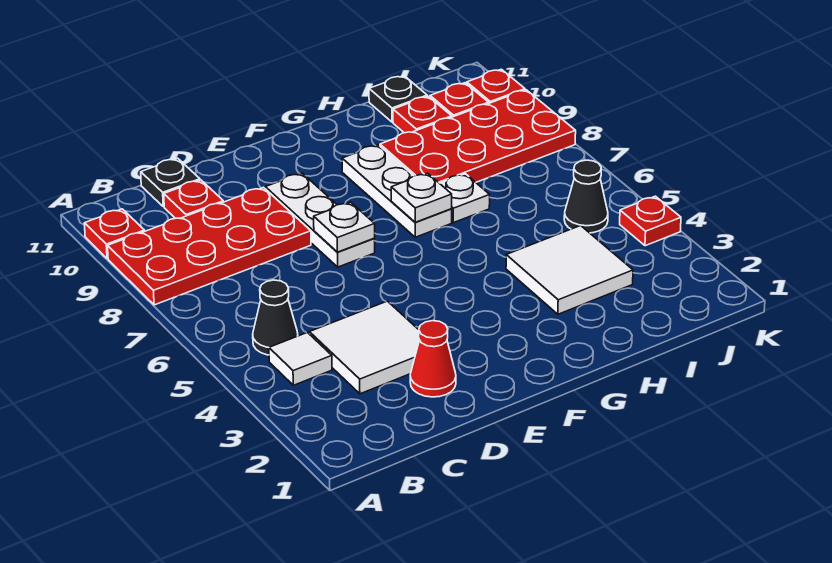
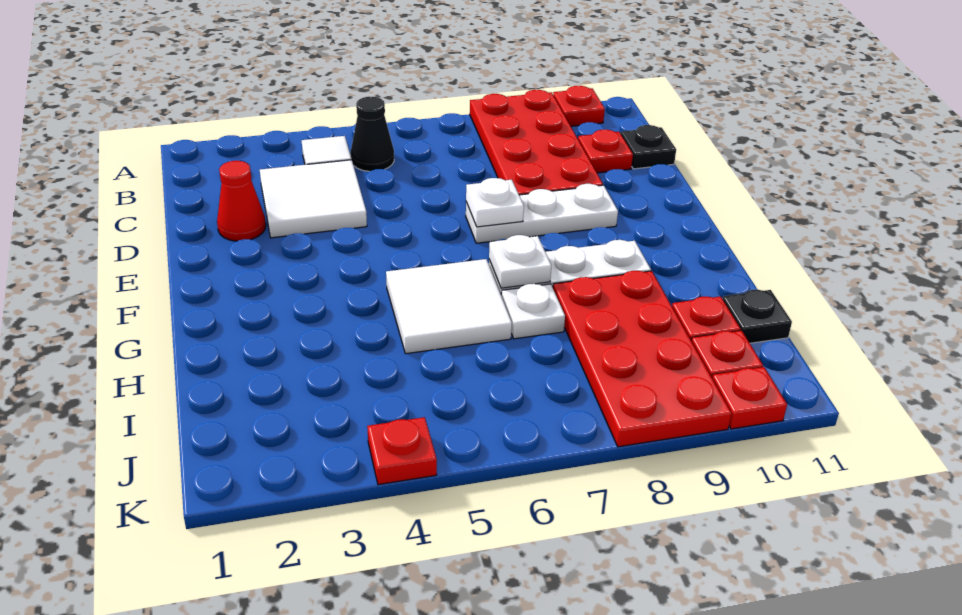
white 2x2 tile [506,226,633,314] -> white 2x2 tile moved to [386,259,512,354]
black 1x1 cone [564,160,608,233] -> none

